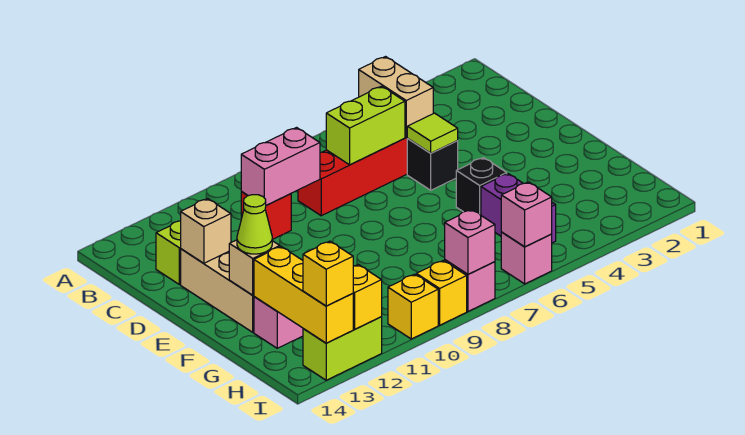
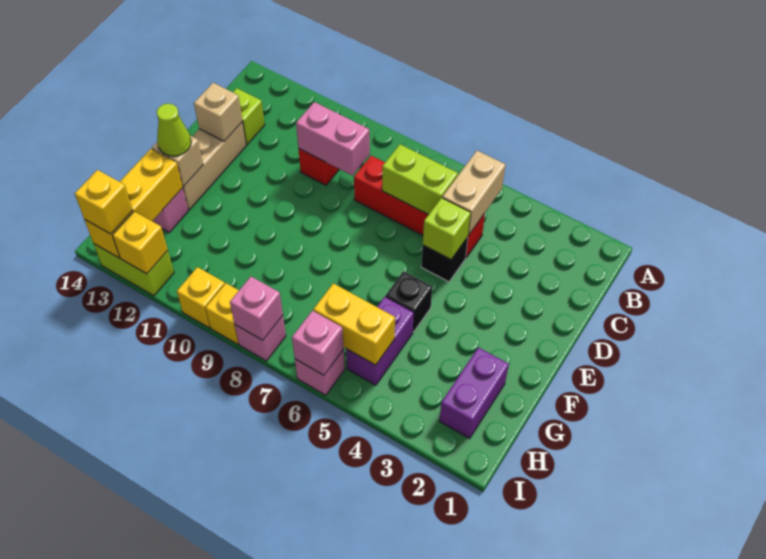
lime 1x1 tile [407,113,458,153] -> lime 1x1 brick [423,198,471,259]
none -> purple 1x2 brick [440,347,509,438]
none -> yellow 1x2 brick [313,283,395,365]

